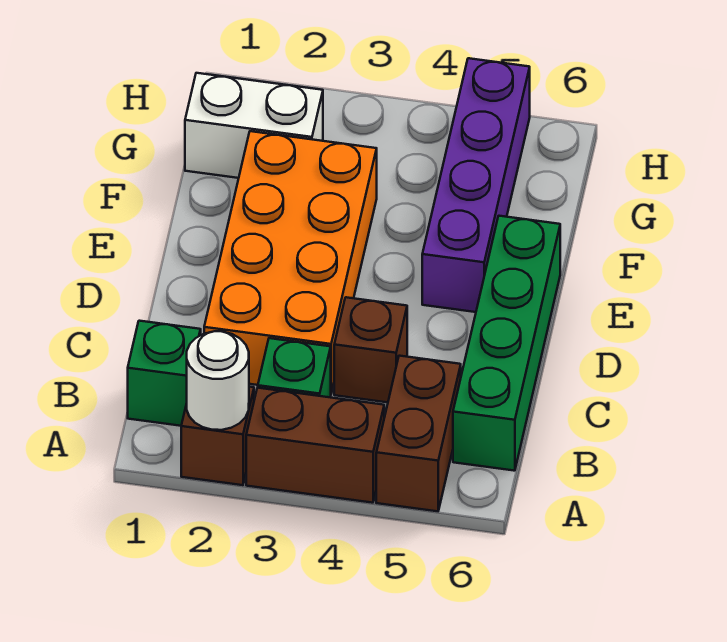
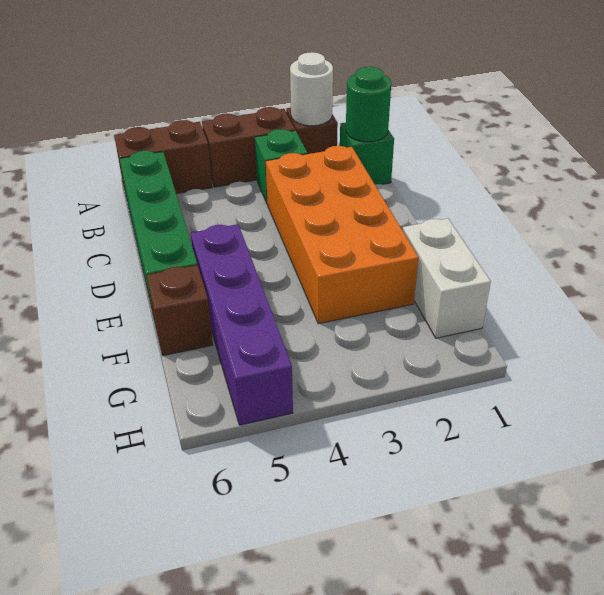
brown 1x2 brick [376,356,461,511] -> brown 1x2 brick turned to [114,120,212,194]
none -> green 1x1 round brick [346,67,391,142]
brown 1x1 brick [334,297,407,402] -> brown 1x1 brick moved to [147,265,213,356]
white 1x2 brick [185,73,323,178] -> white 1x2 brick turned to [403,219,491,338]

